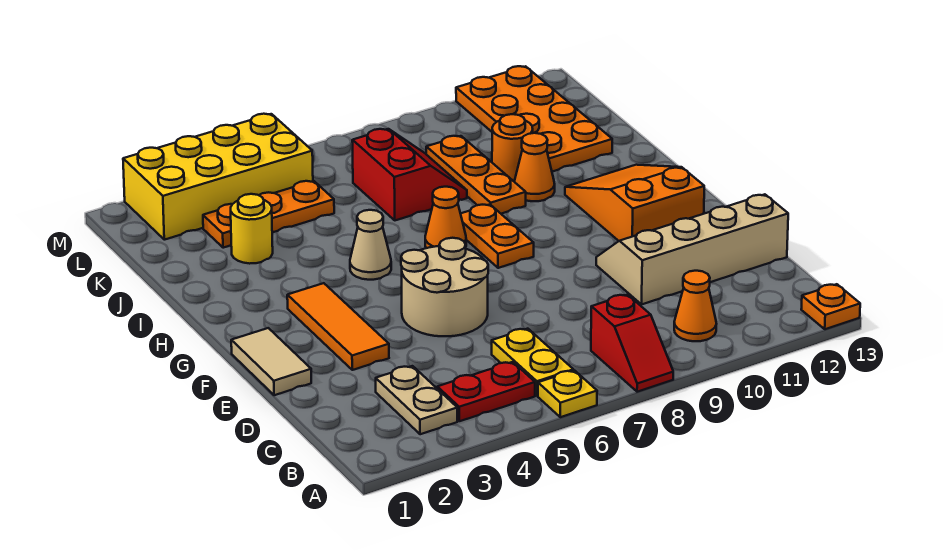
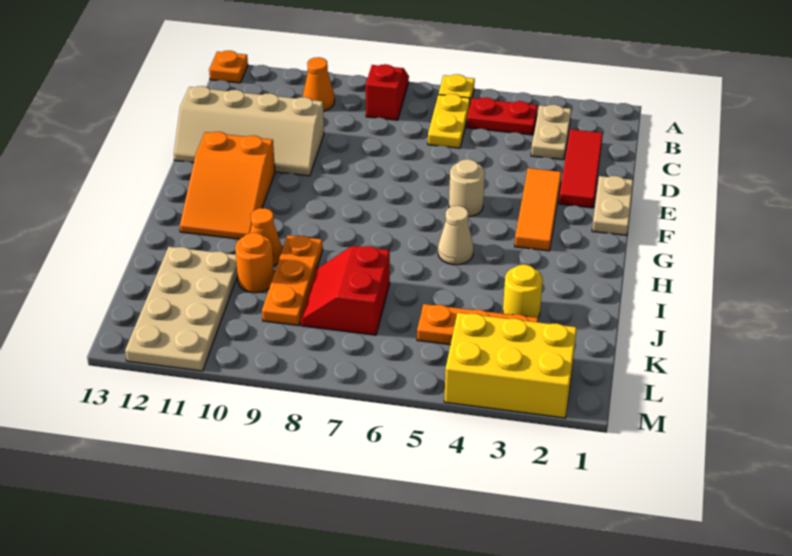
none -> red 1x3 tile [559,129,603,208]
tan 1x2 tile [231,328,311,395] -> tan 1x2 plate [592,176,633,235]
tan 2x2 round brick [401,238,488,336] -> tan 1x1 round brick [449,159,485,217]
orange 1x2 plate [461,204,534,268] -> none
orange 1x1 cone [425,187,466,248] -> none
orange 2x4 plate [456,66,612,172] -> tan 2x4 plate [125,247,237,371]
yellow 2x4 brick [123,114,313,240] -> yellow 2x3 brick [444,313,577,418]

